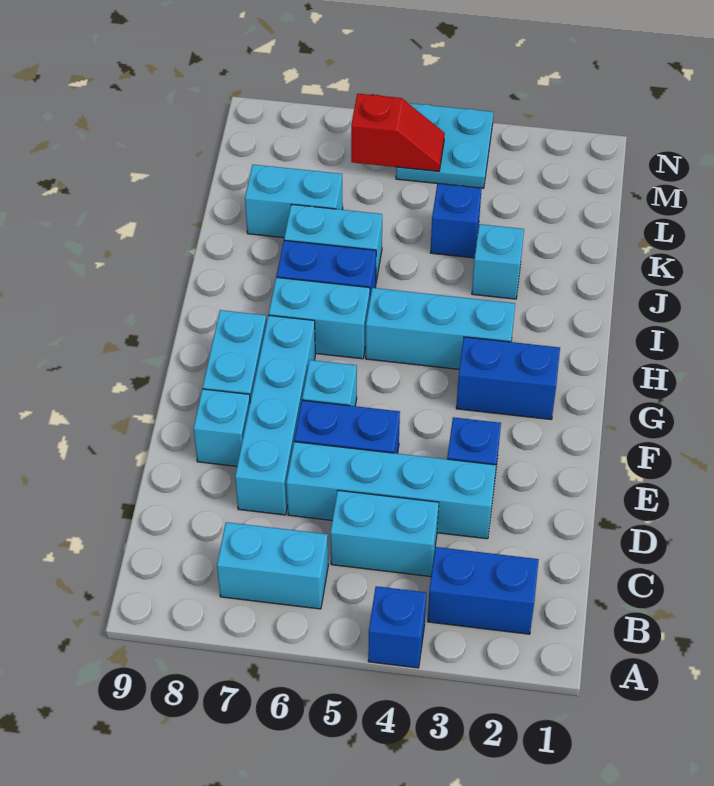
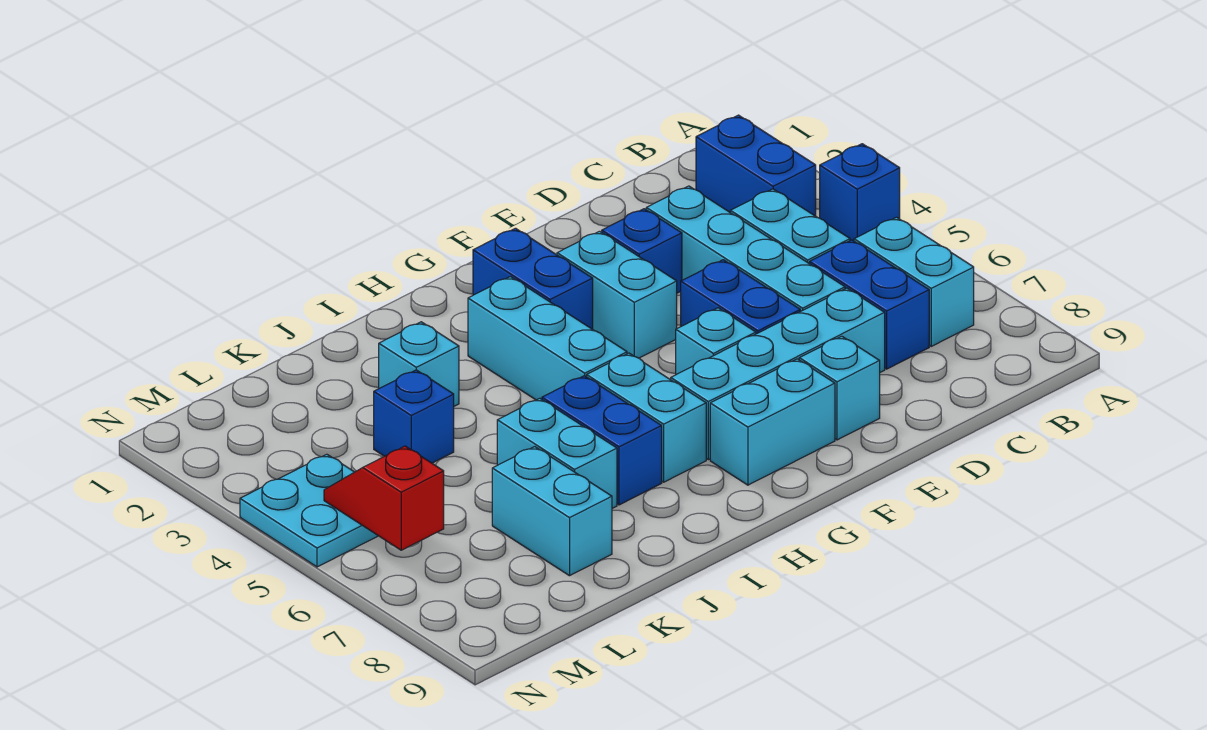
none -> blue 1x2 brick [810,240,929,369]
none -> cyan 1x2 brick [557,231,677,358]

